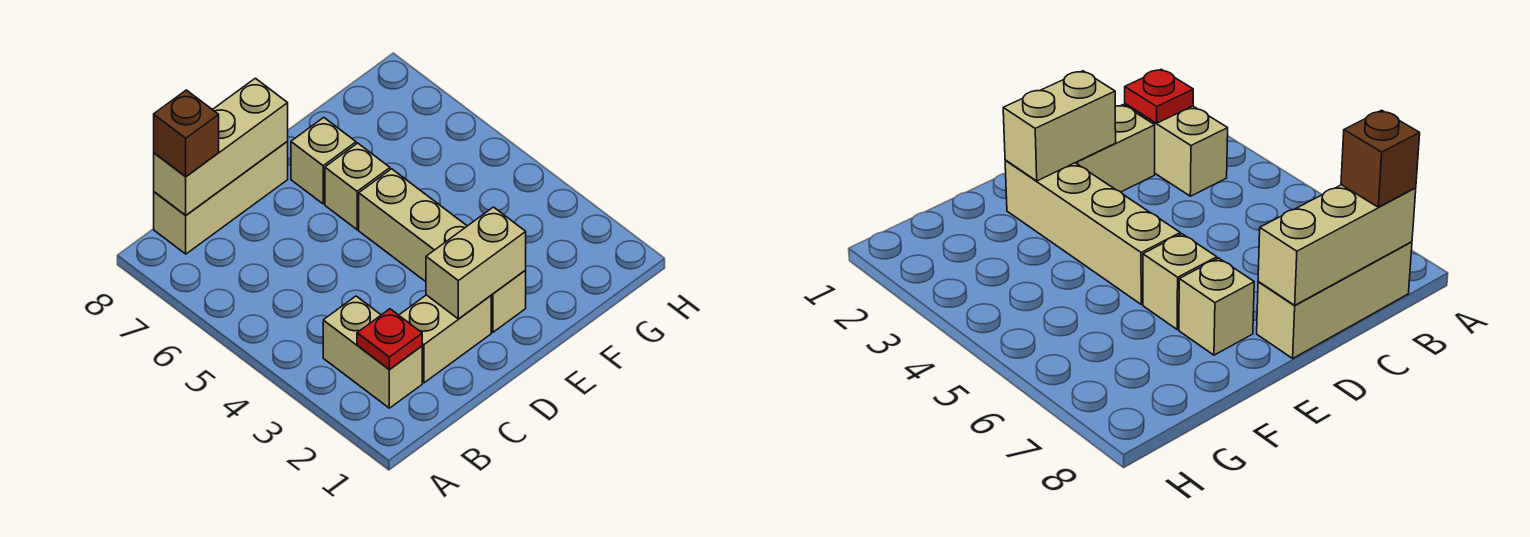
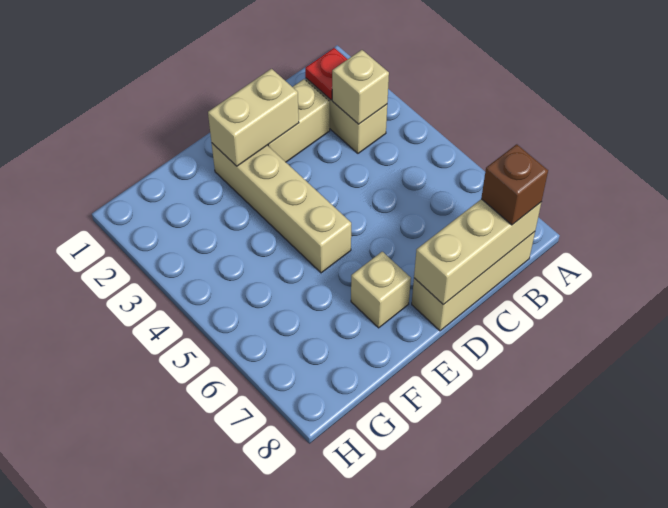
tan 1x1 brick [325,143,390,230] -> tan 1x1 brick moved to [332,50,389,124]

